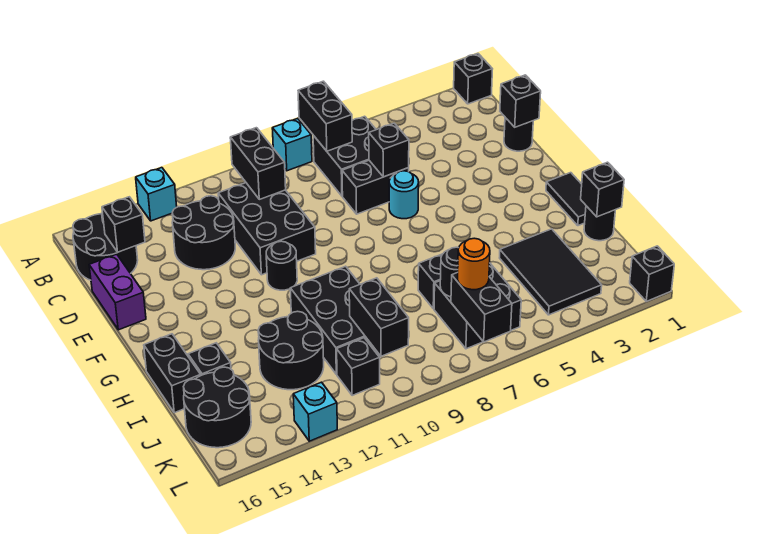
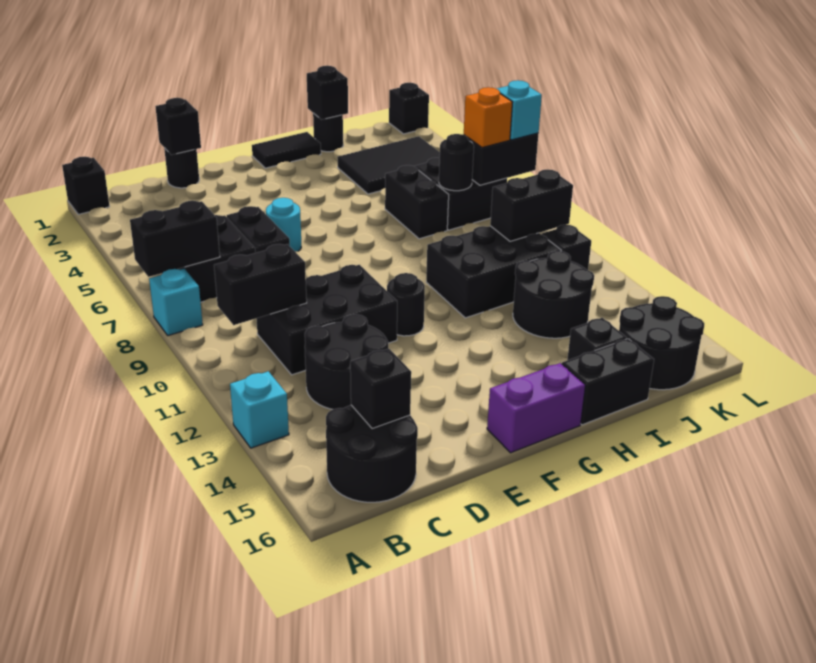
black 1x1 brick [369,123,409,177] -> none
purple 1x2 brick [89,254,146,330] -> purple 1x2 brick moved to [487,363,585,453]
orange 1x1 round brick [458,238,490,290] -> orange 1x1 brick [464,87,513,148]
cyan 1x1 brick [293,382,337,441] -> cyan 1x1 brick moved to [497,80,542,140]

